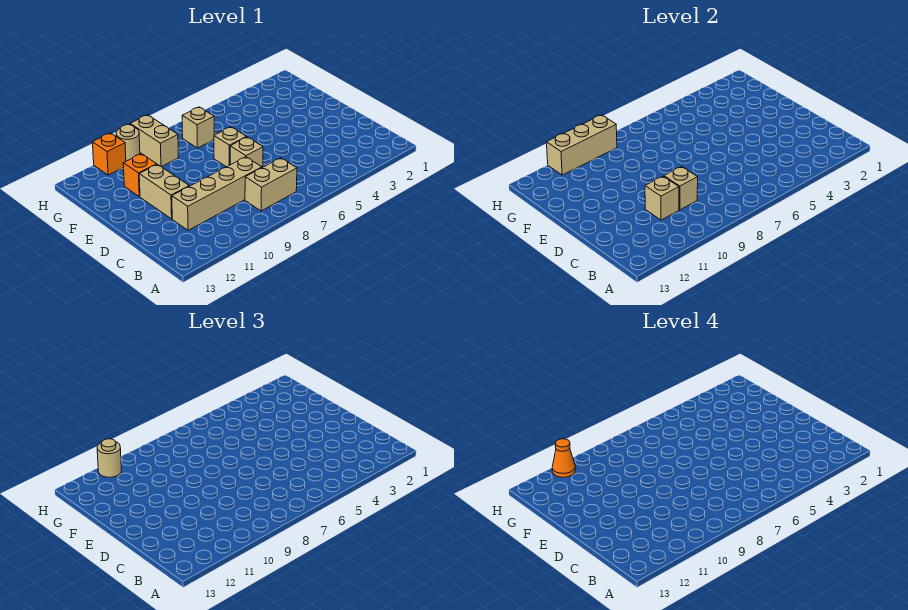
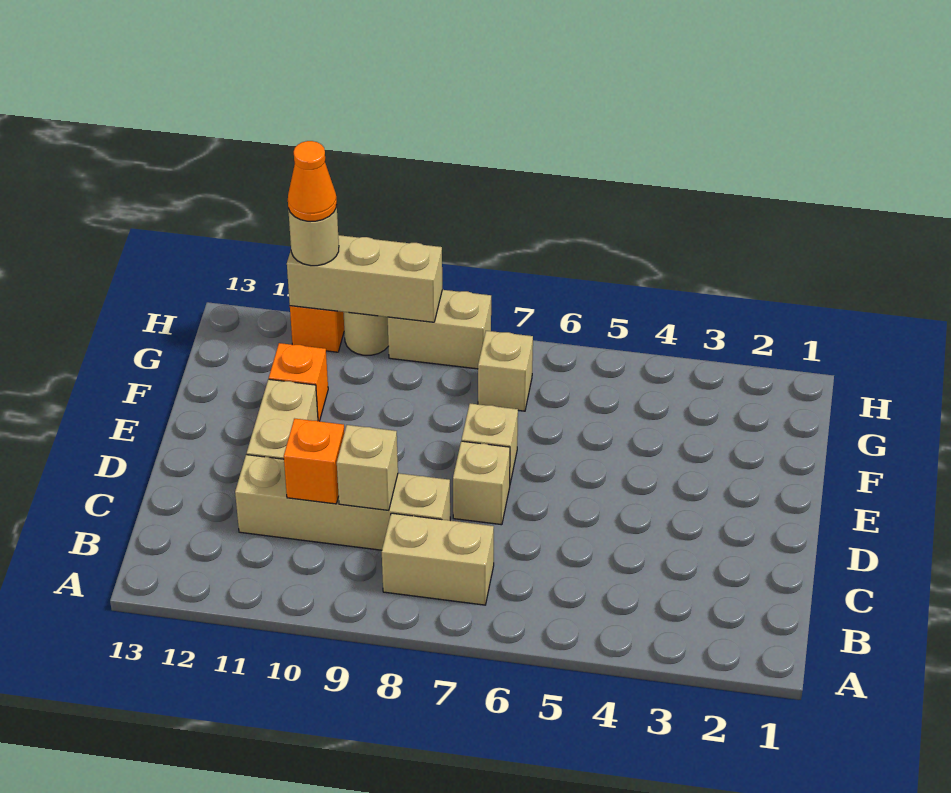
tan 1x1 brick [645,176,679,220] -> orange 1x1 brick [284,419,344,504]
tan 1x2 brick [130,115,179,167] -> tan 1x2 brick turned to [388,290,491,369]

